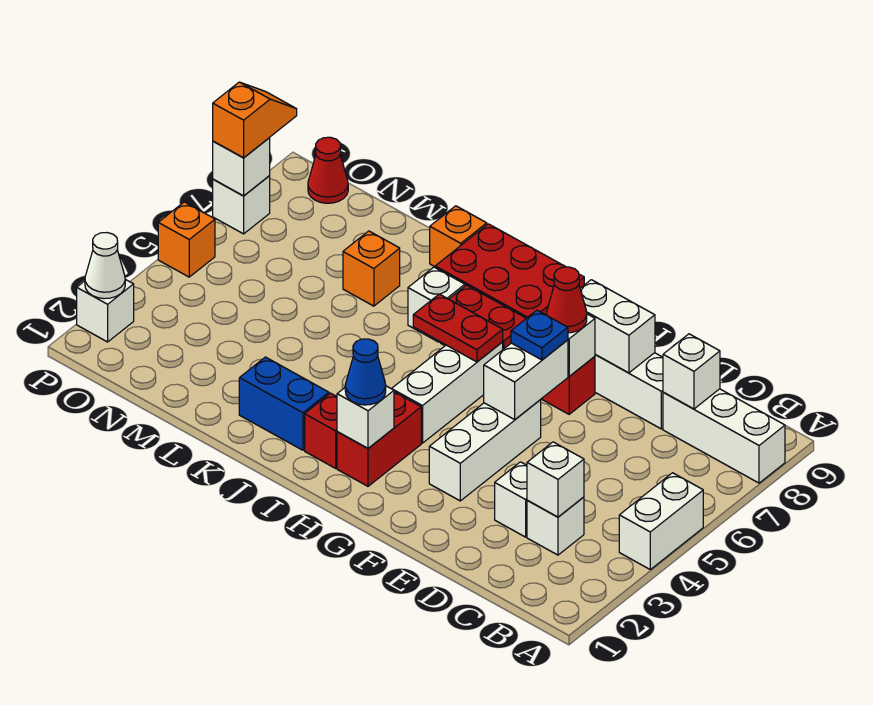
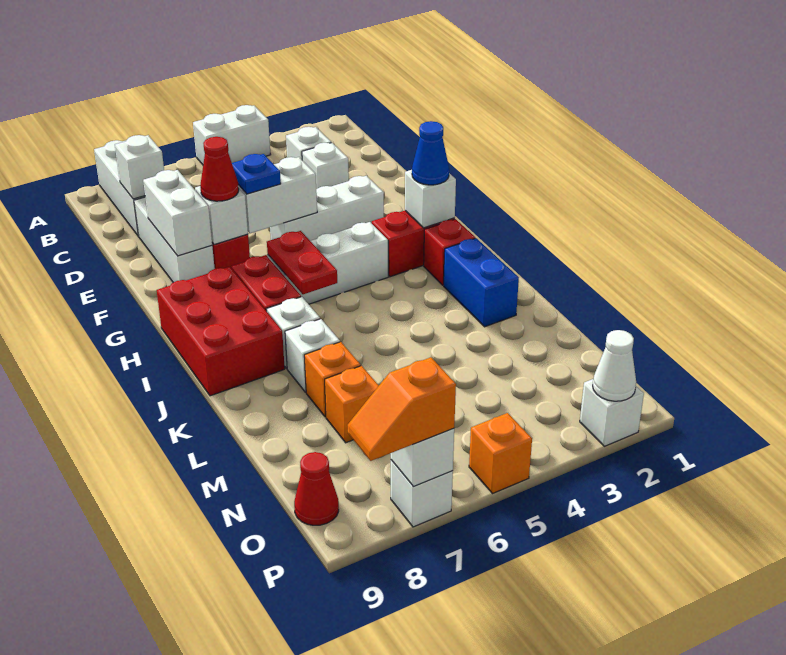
white 1x1 brick [527,442,584,517] -> white 1x1 brick moved to [285,319,340,392]
orange 1x1 brick [430,206,487,267] -> orange 1x1 brick moved to [325,366,379,443]

